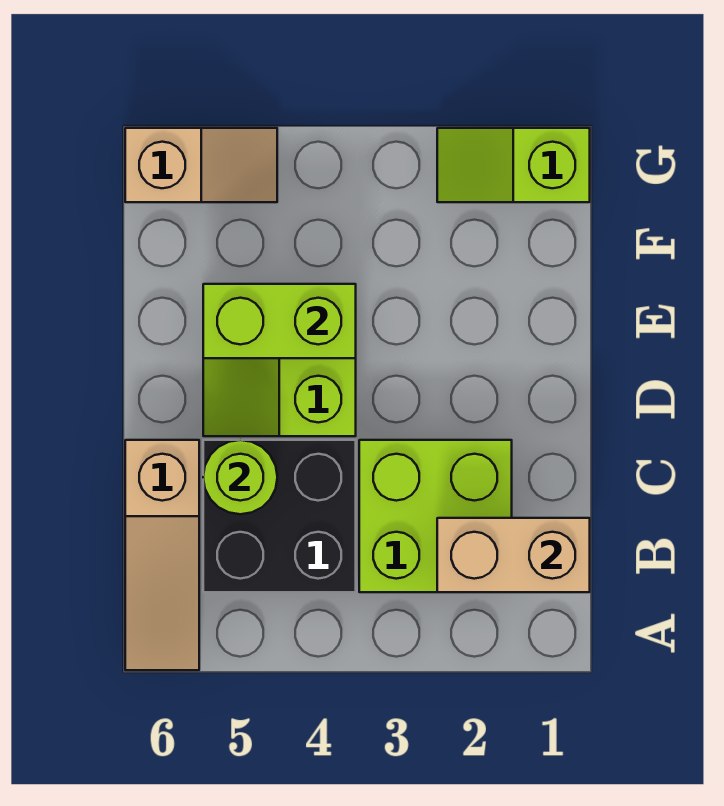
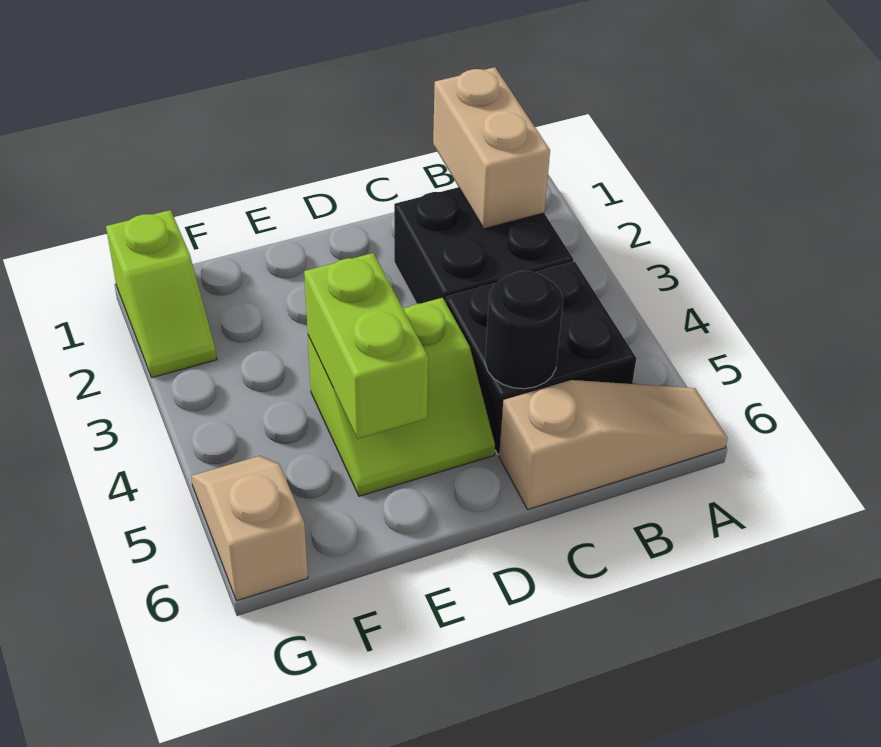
lime 2x2 brick [359,440,512,592] -> black 2x2 brick [394,187,574,304]
lime 1x1 round brick [203,440,277,514] -> black 1x1 round brick [485,271,563,389]

